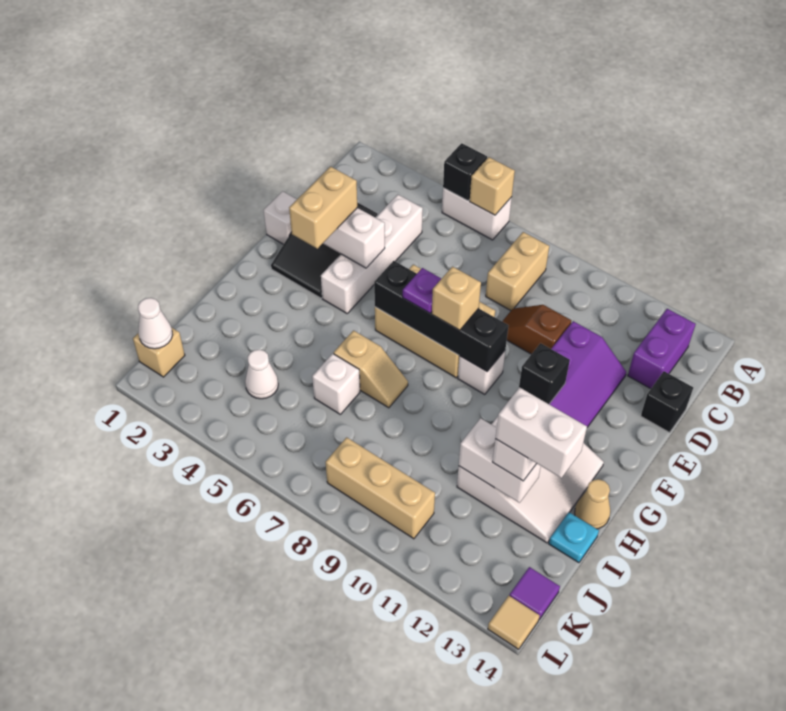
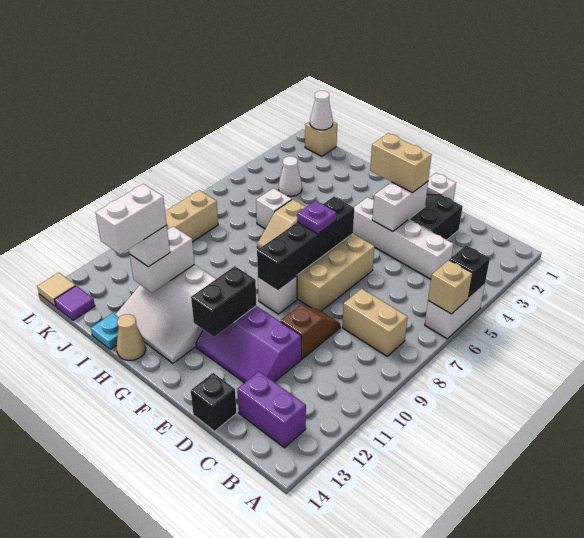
tan 1x1 brick [432,267,481,330] -> none
black 1x1 brick [519,343,570,404] -> black 1x2 brick [191,266,256,337]

